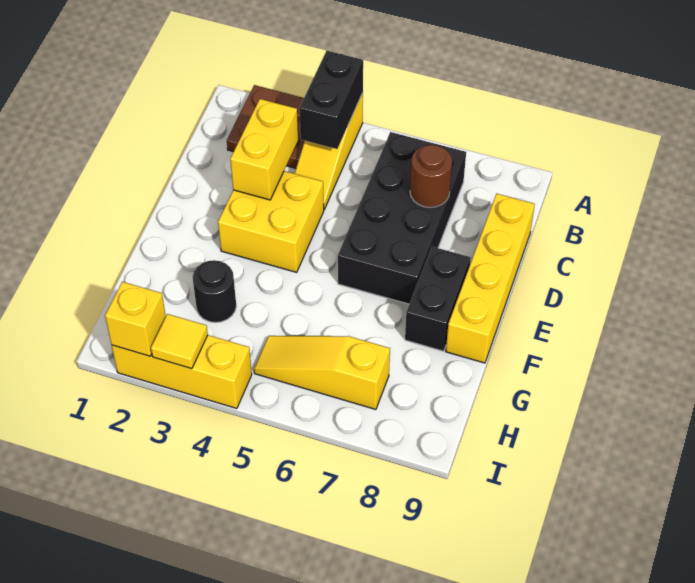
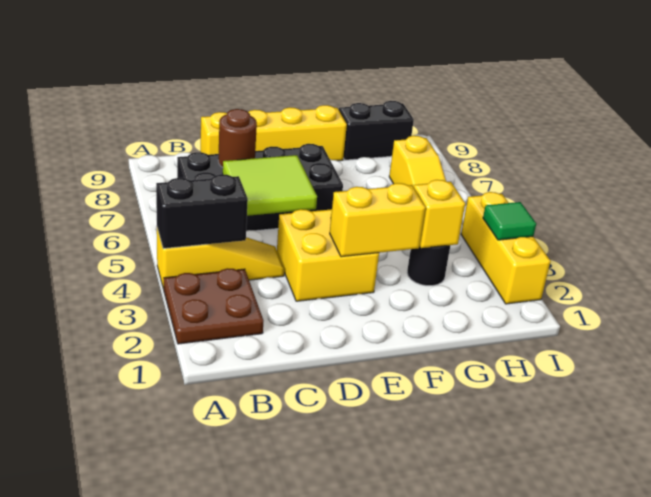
yellow 1x2 brick [230,99,298,200] -> yellow 1x2 brick moved to [330,183,426,257]
none -> lime 2x2 tile [223,155,317,216]
black 1x2 brick [405,247,471,351] -> black 1x2 brick moved to [339,101,414,160]
yellow 1x1 brick [105,282,166,356] -> yellow 1x1 brick moved to [413,180,465,248]
yellow 1x1 tile [151,314,208,369] -> green 1x1 tile [483,202,536,240]

